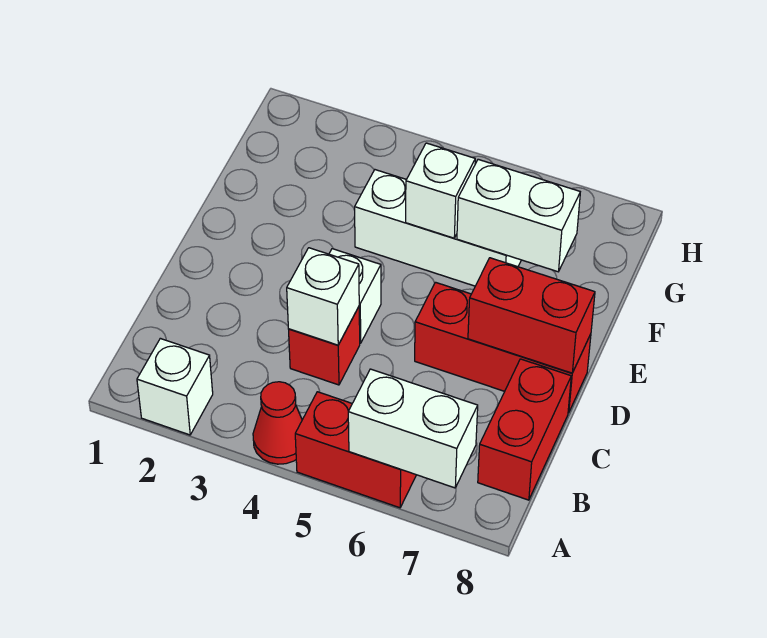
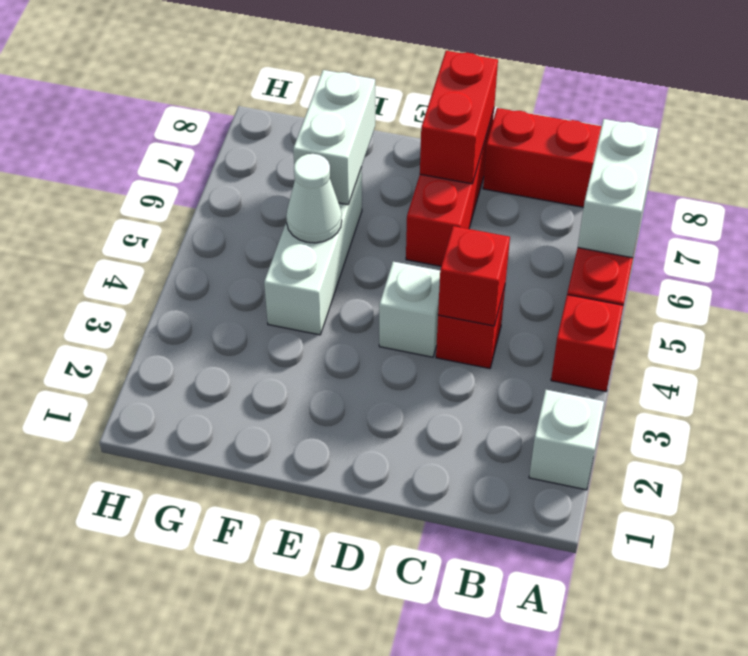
red 1x1 cone [253,382,302,464] -> red 1x1 brick [551,295,623,392]
white 1x1 brick [287,248,359,345] -> red 1x1 brick [438,226,510,326]
white 1x1 brick [406,143,475,238] -> white 1x1 cone [286,154,342,243]

